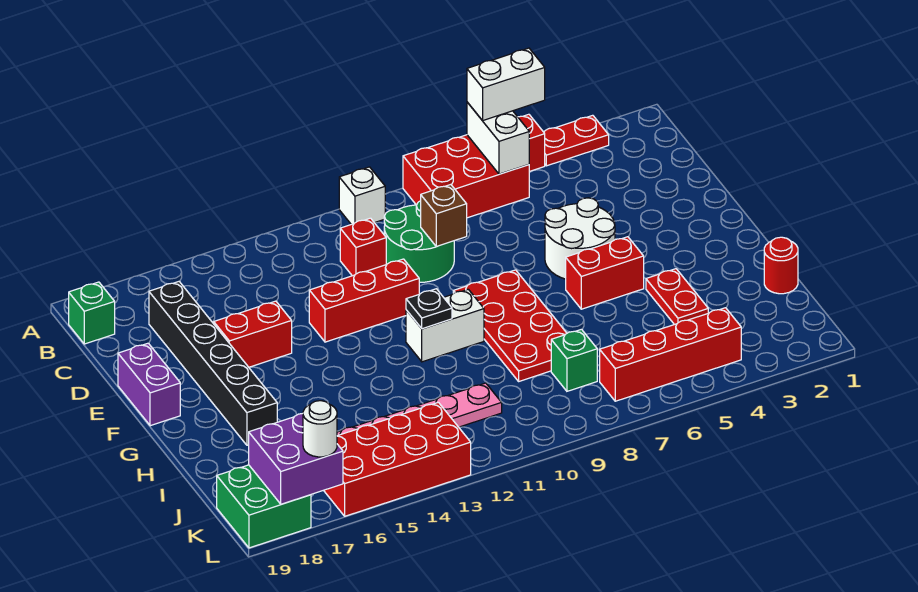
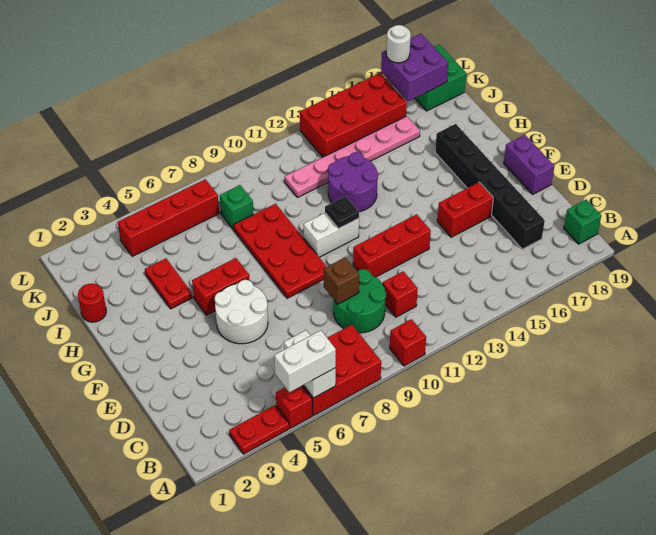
white 1x1 brick [339,167,385,224] -> red 1x1 brick [390,319,426,366]
none -> purple 2x2 round brick [328,152,378,212]

